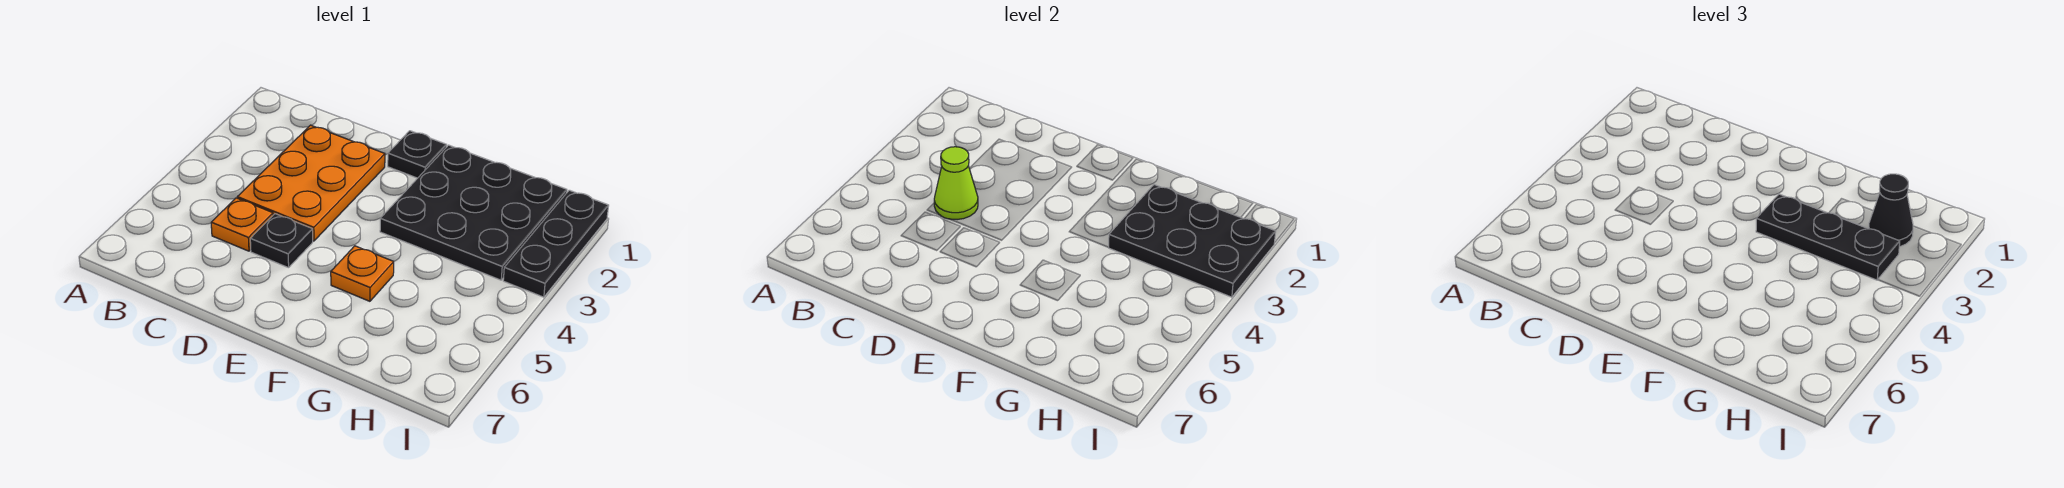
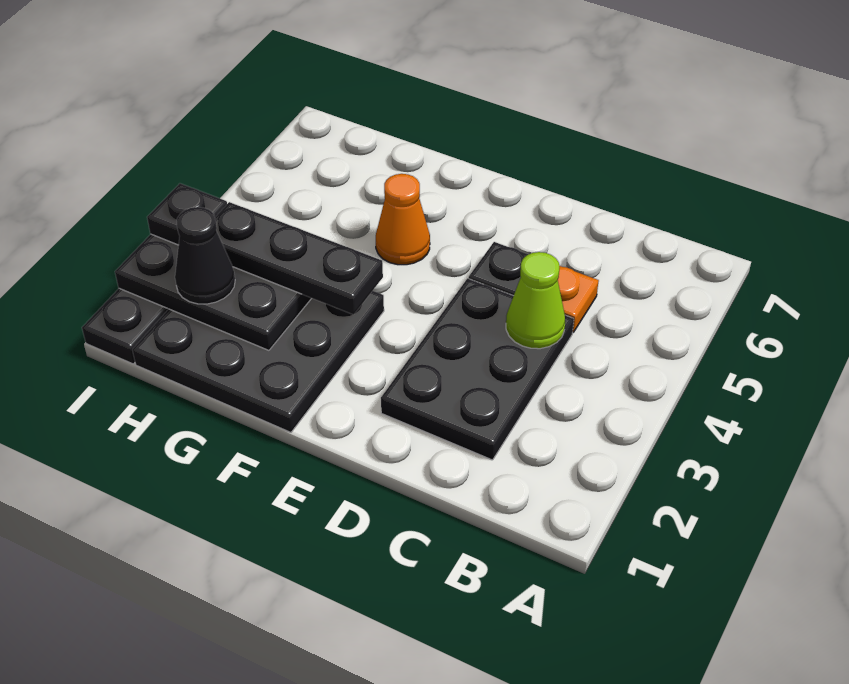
orange 2x3 plate [237,125,385,241] -> black 2x3 plate [381,278,574,460]
black 1x1 plate [388,131,447,178] -> black 1x1 plate moved to [147,183,227,245]
orange 1x1 plate [331,246,394,301] -> orange 1x1 cone [376,174,430,265]

